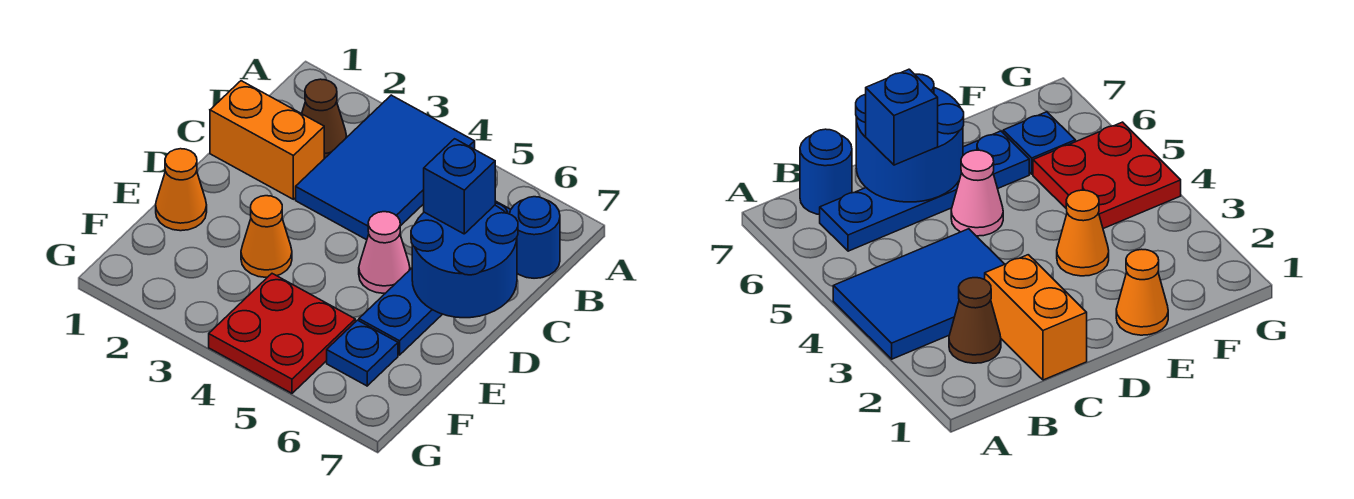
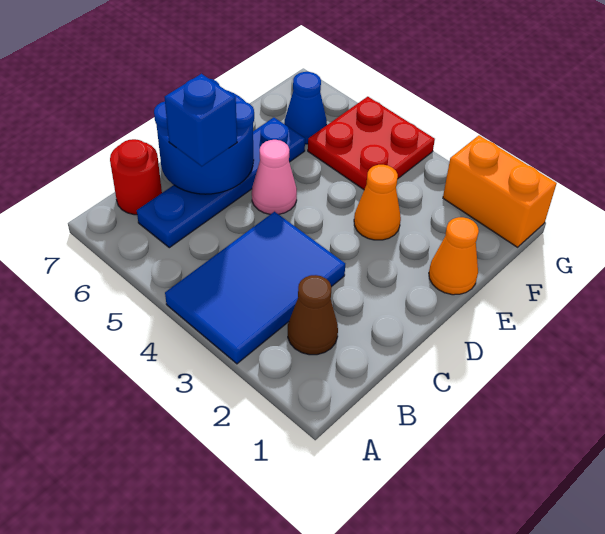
blue 1x1 round brick [510,197,560,278] -> red 1x1 round brick [110,139,162,215]
orange 1x2 brick [210,81,324,199] -> orange 1x2 brick moved to [443,135,557,247]
blue 1x1 plate [327,320,398,386] -> blue 1x1 cone [284,72,327,144]

